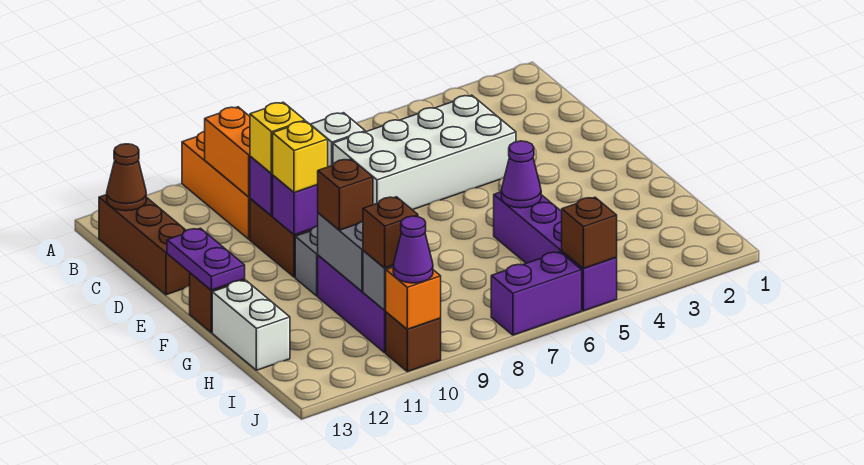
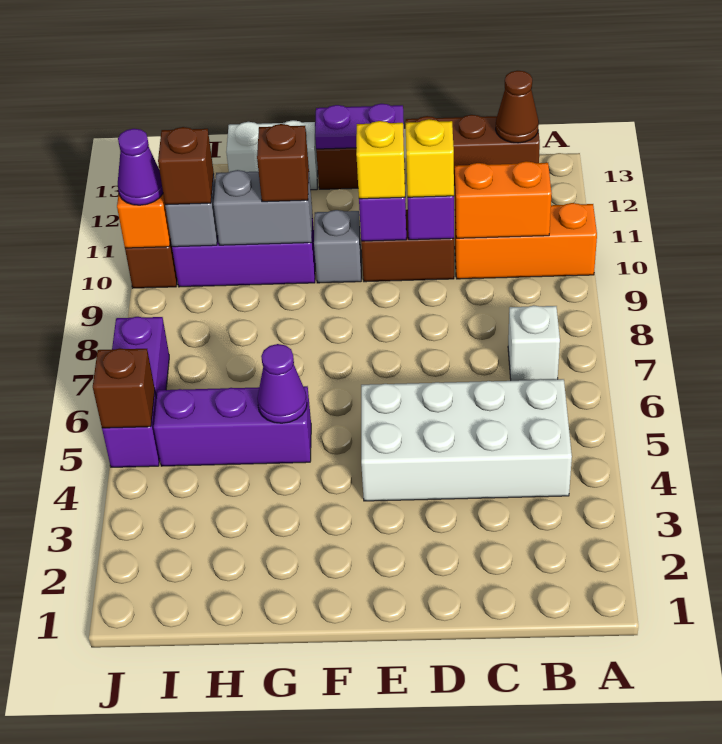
white 2x4 brick [333,95,516,210] -> white 2x4 brick turned to [361,379,572,501]

